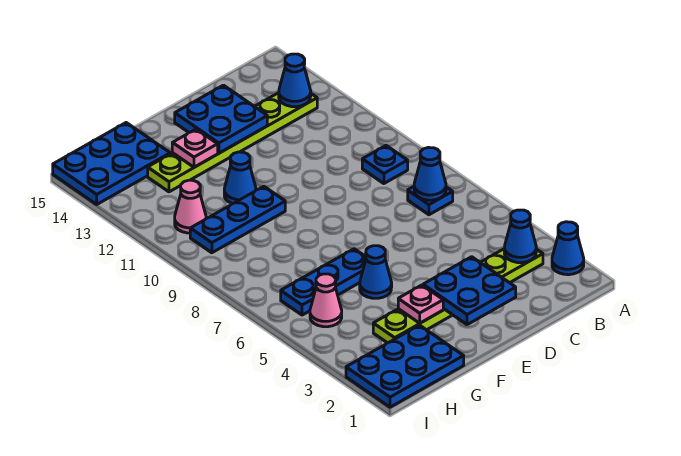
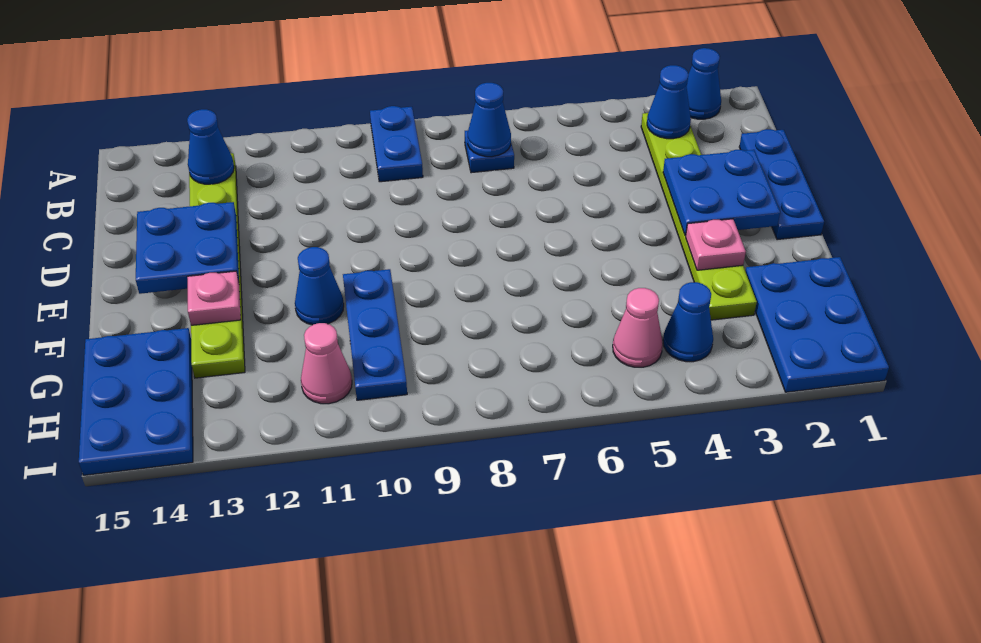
blue 1x1 plate [362,146,408,184] -> blue 1x2 plate [370,106,423,182]
blue 1x1 cone [360,246,392,298] -> blue 1x1 cone moved to [663,282,713,362]
blue 1x3 plate [281,249,366,315] -> blue 1x3 plate moved to [739,129,824,240]

